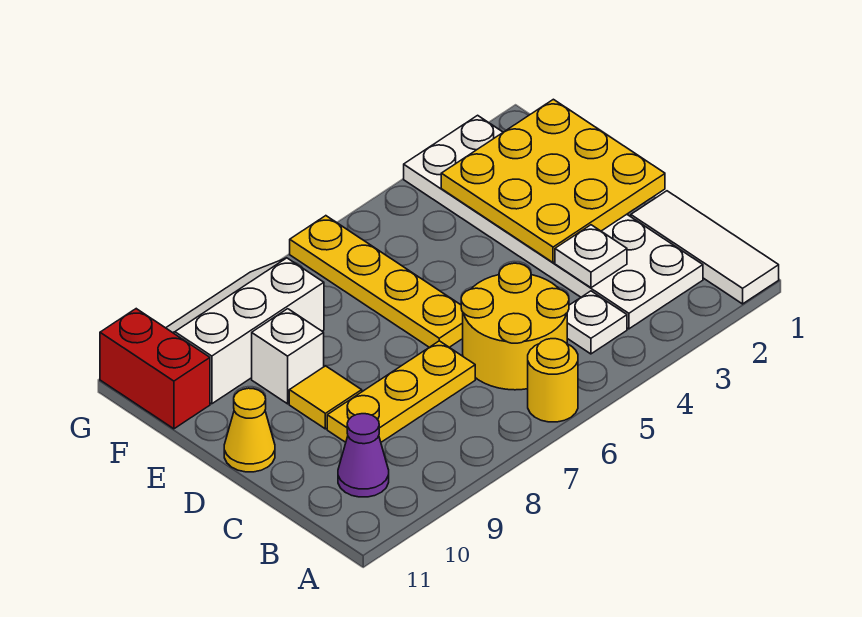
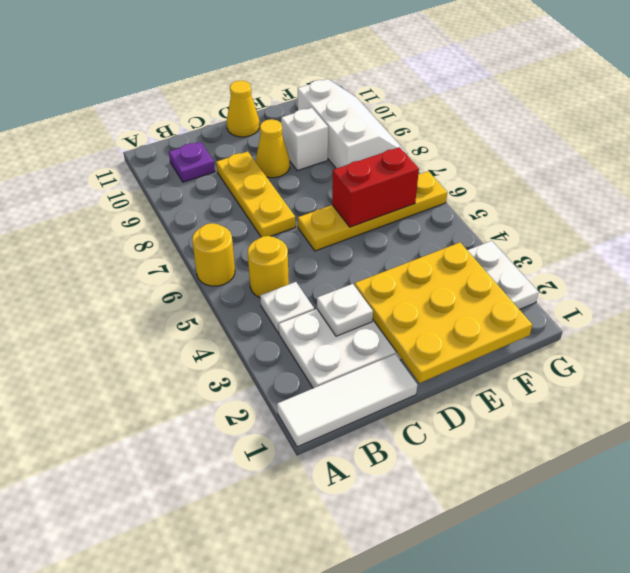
yellow 2x2 round brick [461,263,569,390] -> yellow 1x1 round brick [248,236,289,298]
purple 1x1 cone [338,414,389,497] -> purple 1x1 plate [169,142,215,182]
yellow 1x1 tile [289,366,362,429] -> yellow 1x1 cone [256,119,290,178]
red 1x2 brick [100,309,210,429] -> red 1x2 brick moved to [332,147,419,227]

